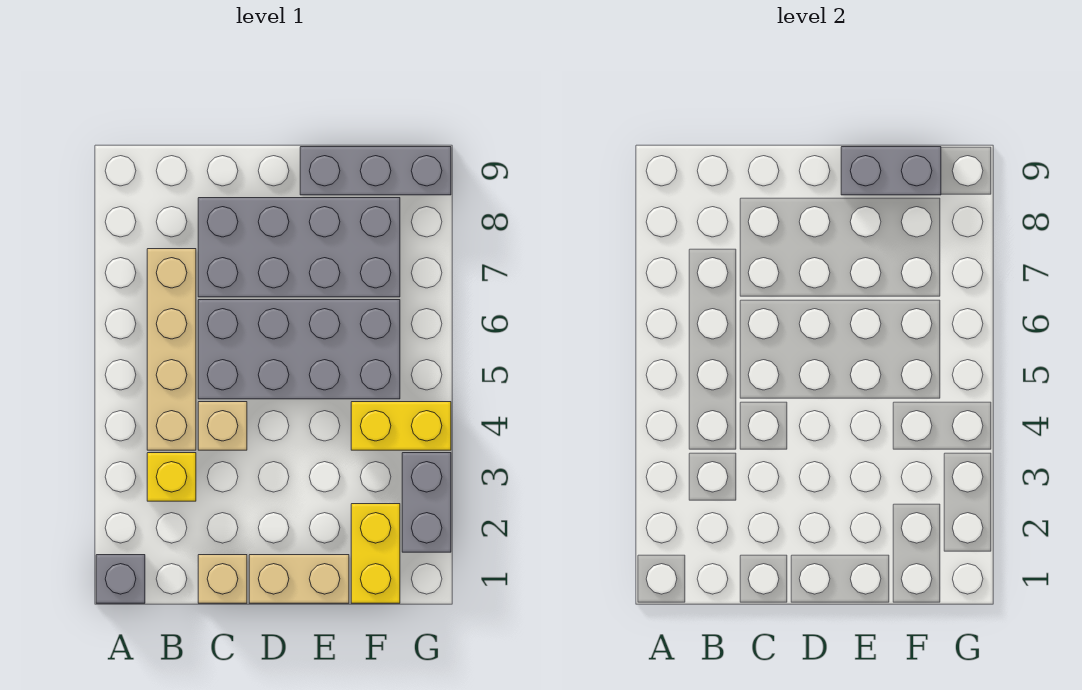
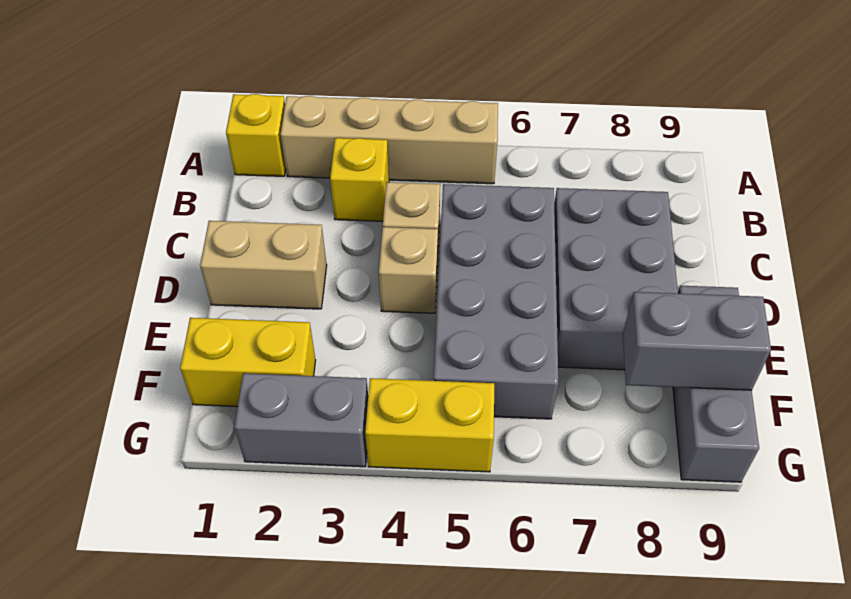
grey 1x1 brick [96,555,145,603] -> yellow 1x1 brick [226,94,286,176]
tan 1x4 brick [147,249,196,450] -> tan 1x4 brick moved to [280,96,498,184]
tan 1x1 brick [198,555,247,603] -> tan 1x1 brick moved to [379,227,438,313]
grey 2x4 brick [198,198,400,297] -> grey 2x3 brick [554,188,678,370]
tan 1x2 brick [249,555,349,603] -> tan 1x2 brick turned to [200,221,327,309]
grey 1x2 brick [841,147,941,195] -> grey 1x2 brick turned to [623,292,771,390]
yellow 1x2 brick [351,402,451,450] -> yellow 1x2 brick turned to [365,378,494,472]

